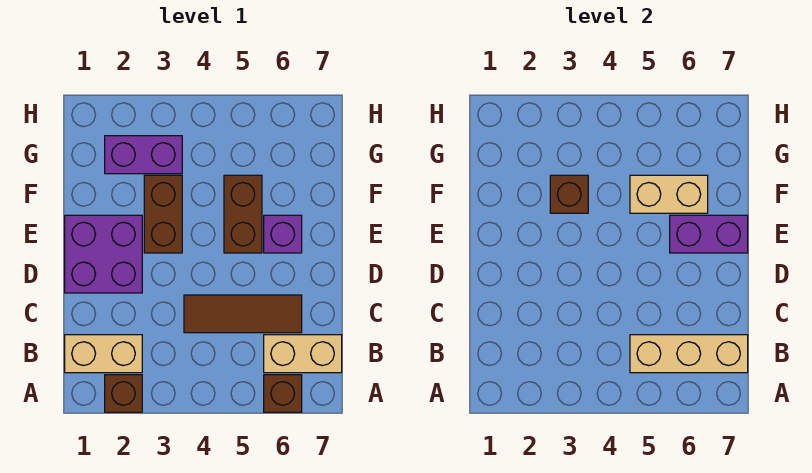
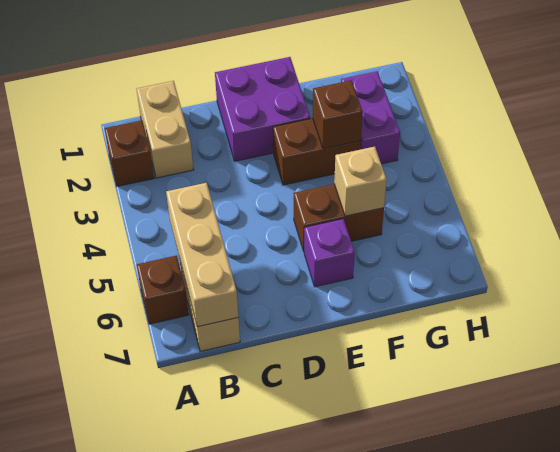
brown 1x3 tile [184,295,302,333] -> none
purple 1x2 brick [670,215,748,253] -> none
tan 1x2 brick [630,175,708,213] -> tan 1x1 brick [334,147,387,216]

